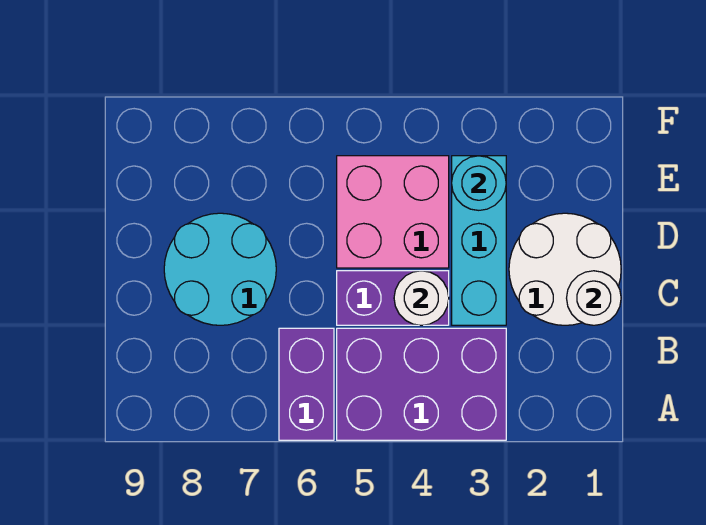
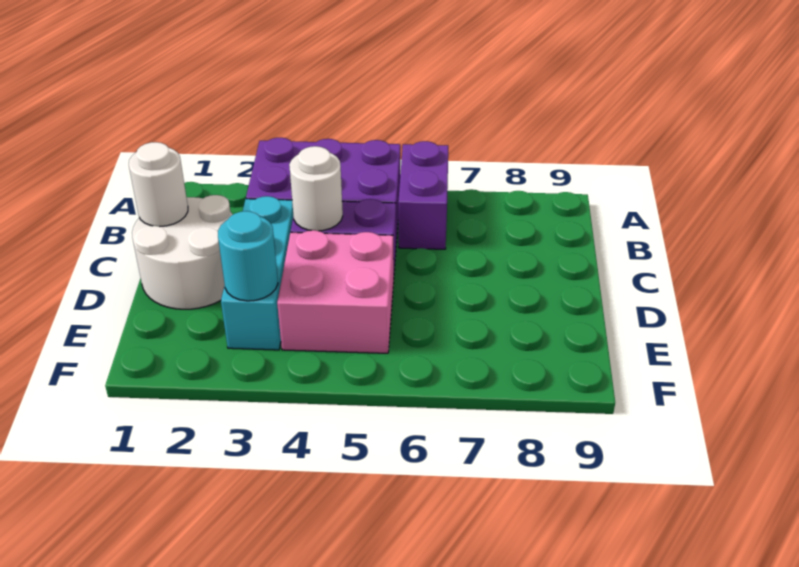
cyan 2x2 round brick [164,213,276,325] -> none

